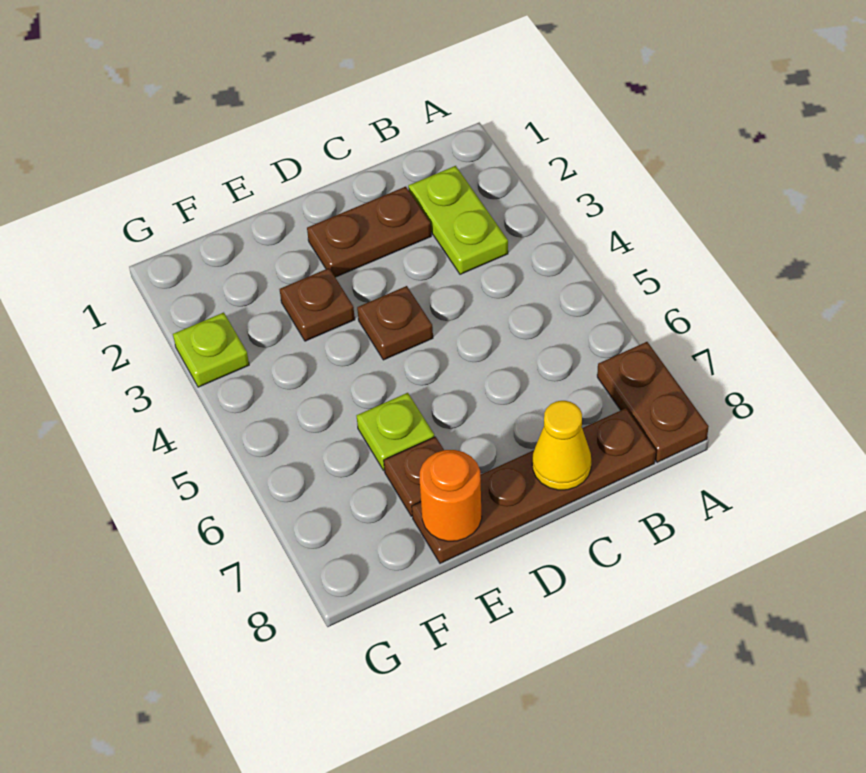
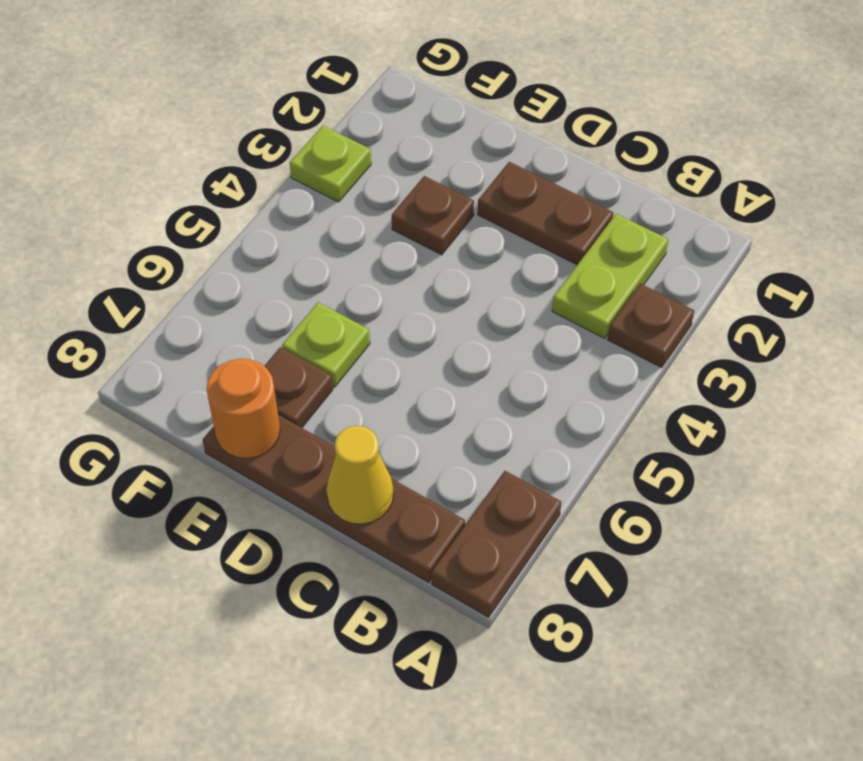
brown 1x1 plate [357,286,433,360] -> brown 1x1 plate moved to [608,284,694,368]

